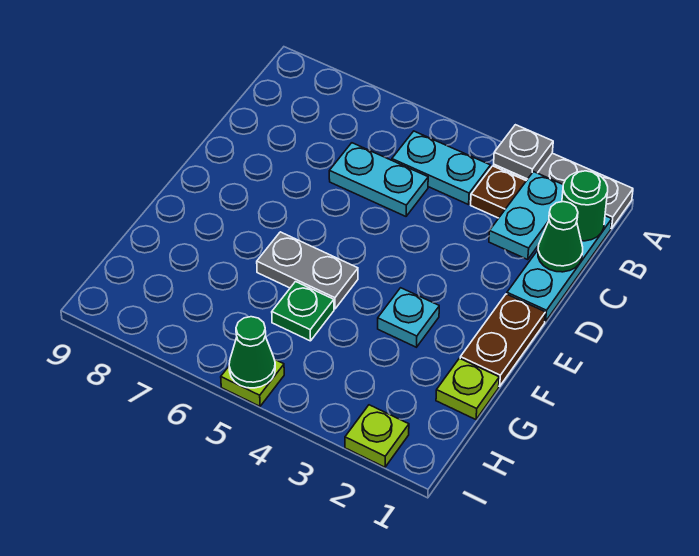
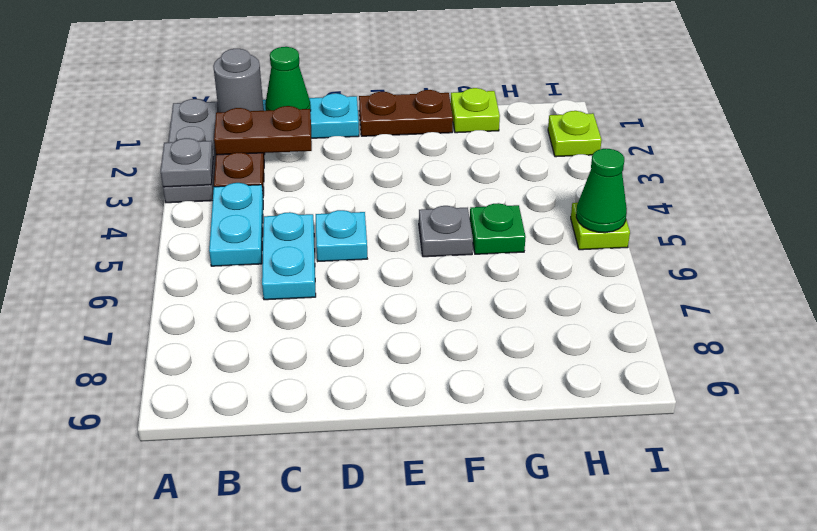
green 1x1 round brick [562,171,608,241] -> grey 1x1 round brick [213,49,264,112]
cyan 1x2 plate [489,172,563,259] -> brown 1x2 plate [214,106,312,155]
cyan 1x1 plate [378,288,439,347] -> cyan 1x1 plate moved to [316,210,367,261]
grey 1x2 plate [257,232,358,309] -> grey 1x1 plate [419,206,473,257]

